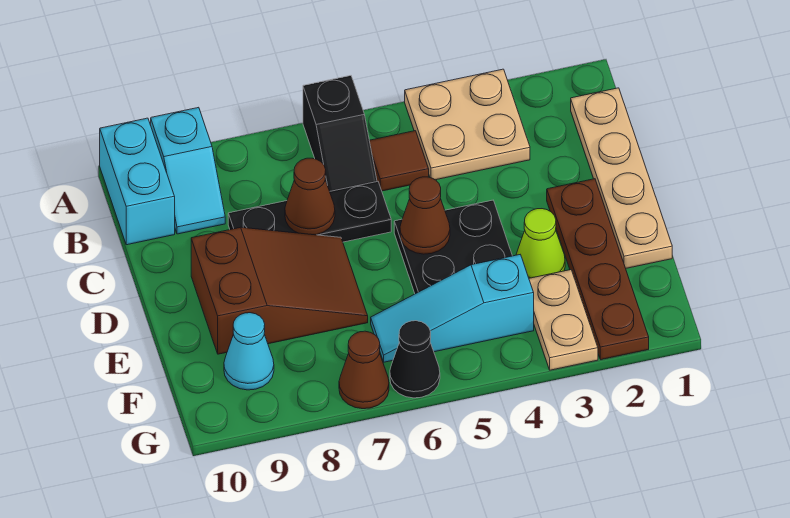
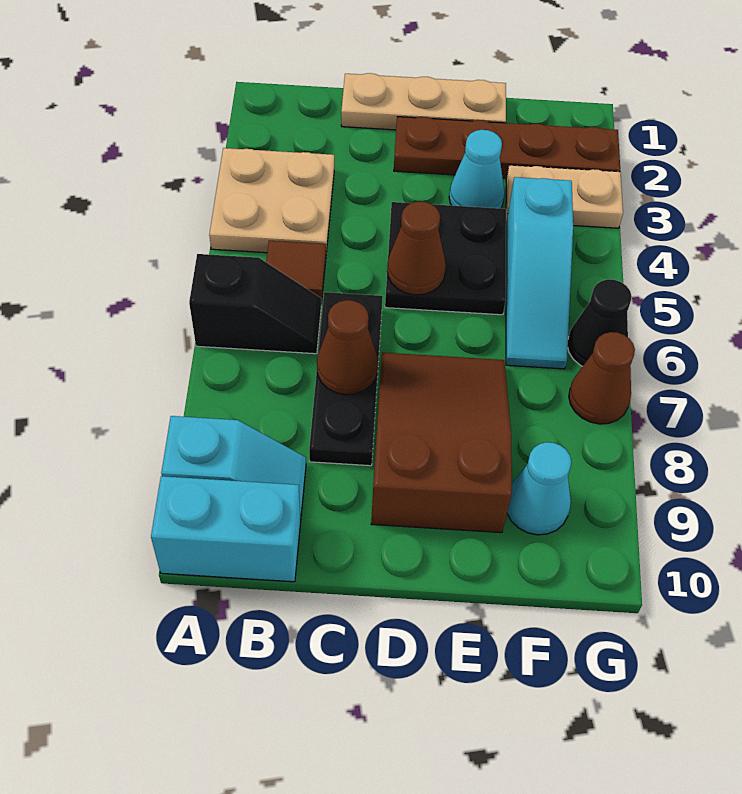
tan 1x4 plate [571,88,672,268] -> tan 1x3 plate [341,73,506,130]
lime 1x1 cone [516,209,565,278] -> cyan 1x1 cone [449,130,505,208]

